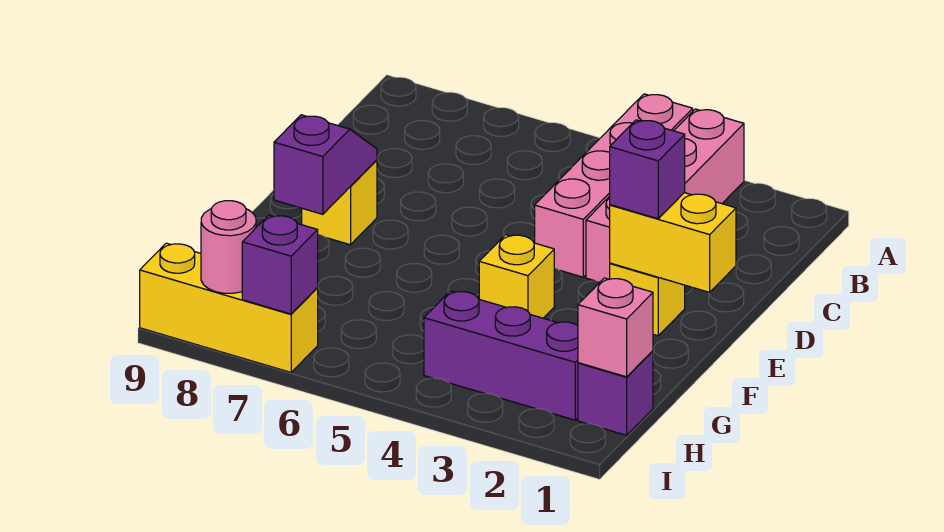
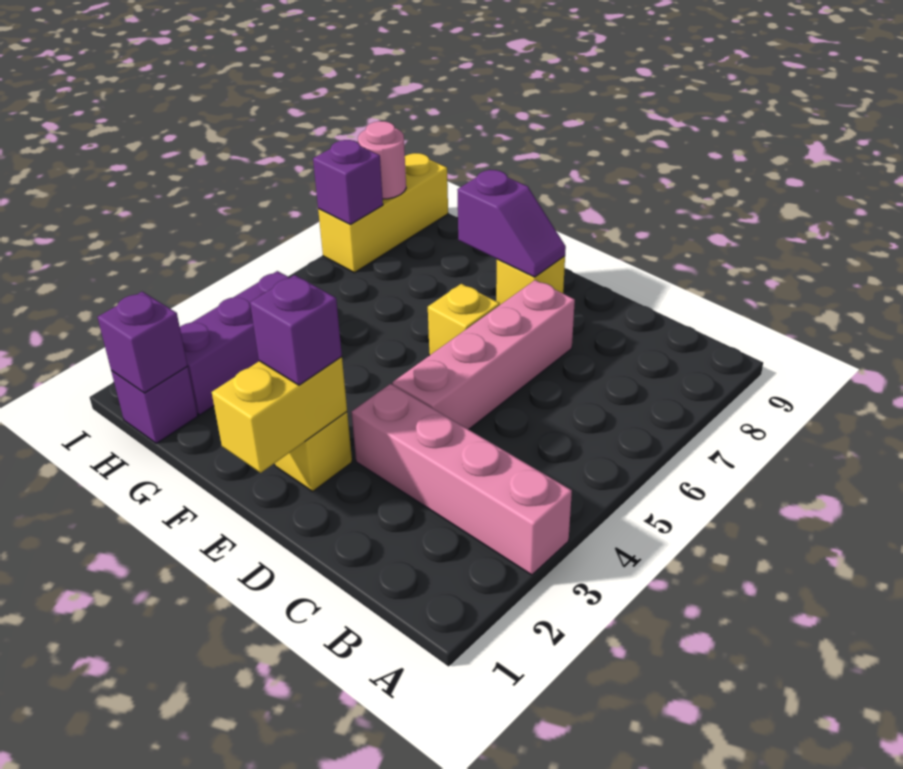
pink 1x4 brick [535,94,693,277] -> pink 1x4 brick turned to [392,280,575,430]
yellow 1x1 brick [479,235,554,318] -> yellow 1x1 brick moved to [428,284,500,355]
pink 1x1 brick [578,278,653,377] -> purple 1x1 brick [98,292,188,393]

